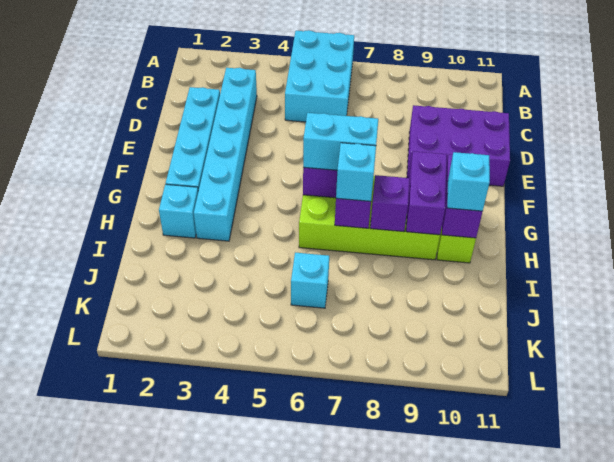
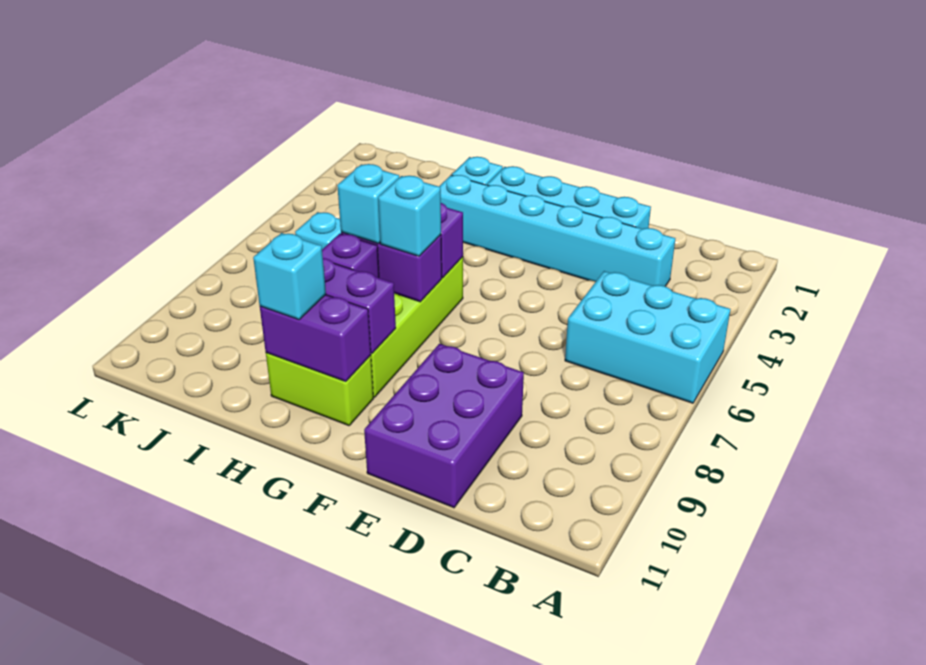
cyan 1x2 brick [303,113,378,170] -> cyan 1x1 brick [378,176,441,256]

